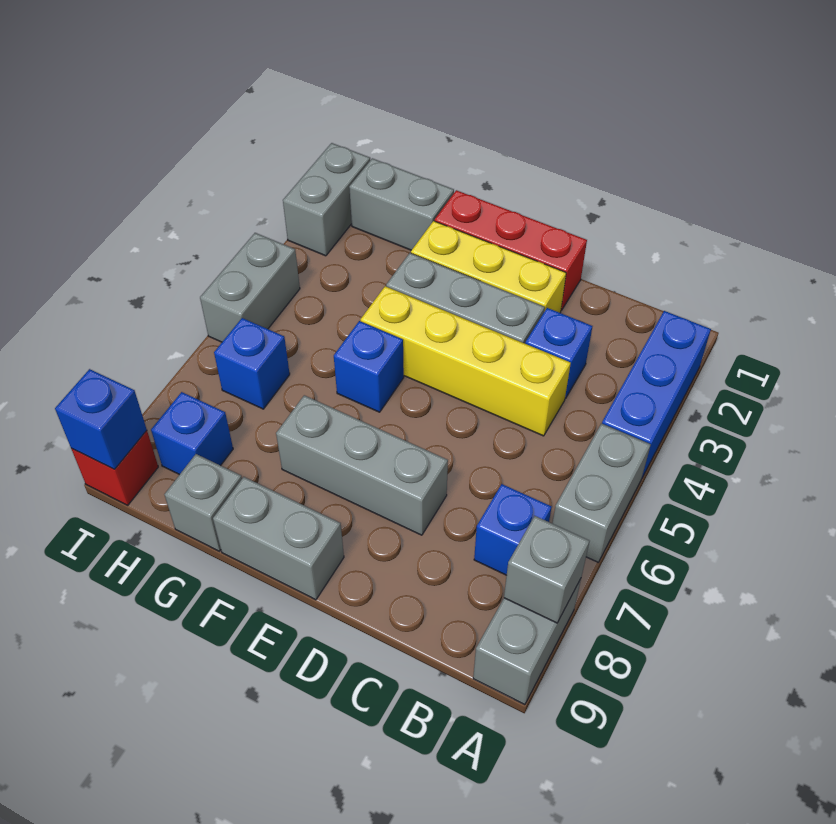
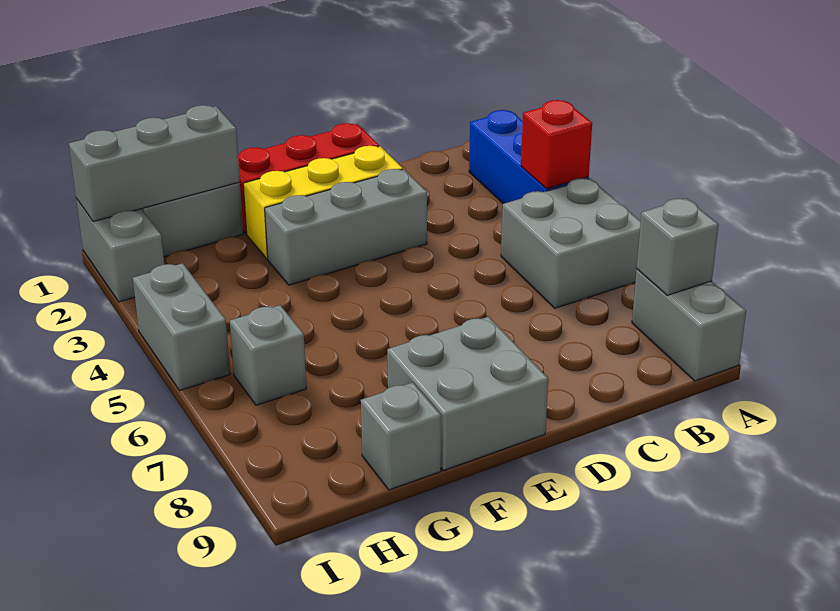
grey 1x2 brick [552,423,651,562] -> grey 2x2 brick [501,178,641,308]
blue 1x1 brick [474,484,552,575] -> none
blue 1x1 brick [525,308,592,398] -> none
yellow 1x4 brick [361,286,571,436] -> none
grey 1x3 brick [276,395,448,535] -> grey 1x3 brick moved to [69,105,240,222]
grey 1x2 brick [213,477,344,600] -> grey 2x2 brick [387,317,548,470]
blue 1x1 brick [334,321,404,412] -> none
blue 1x1 brick [214,318,290,409] -> grey 1x1 brick [230,305,306,405]
blue 1x1 brick [151,392,233,475] -> none
red 1x1 brick [71,431,158,505] -> red 1x1 brick moved to [521,100,592,189]
blue 1x1 brick [55,369,147,469] -> none

